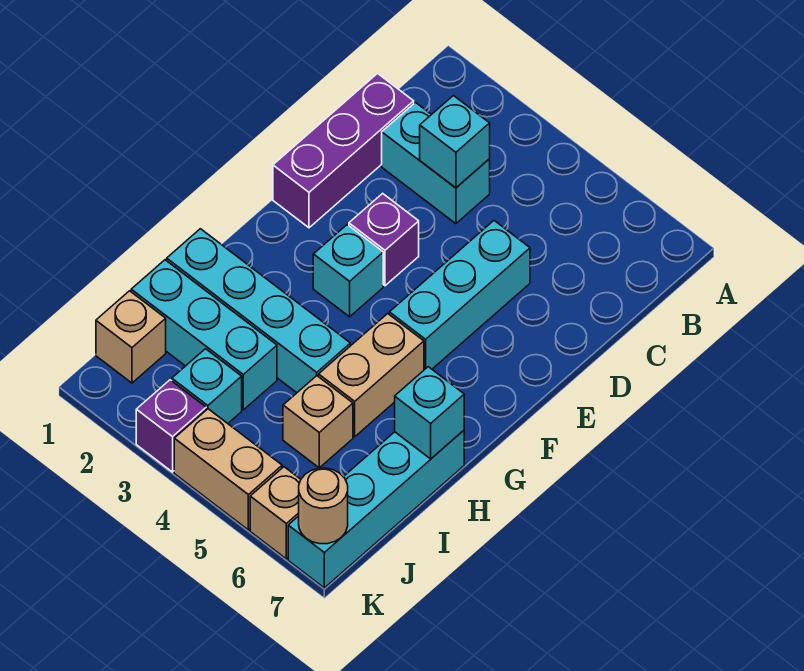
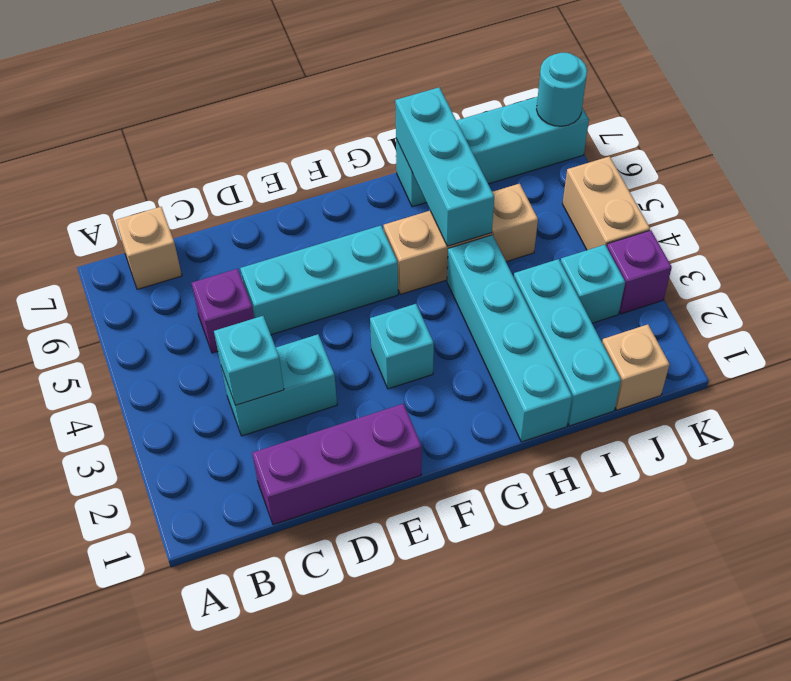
cyan 1x2 brick [382,103,490,224] -> cyan 1x2 brick turned to [221,334,337,436]
purple 1x1 brick [349,193,419,286] -> purple 1x1 brick moved to [192,269,254,353]
cyan 1x1 brick [395,367,464,459] -> cyan 1x3 brick [395,87,494,246]
tan 1x1 brick [250,467,301,559] -> tan 1x1 brick moved to [116,207,182,289]
tan 1x1 round brick [299,468,348,544] -> cyan 1x1 round brick [537,53,587,126]

